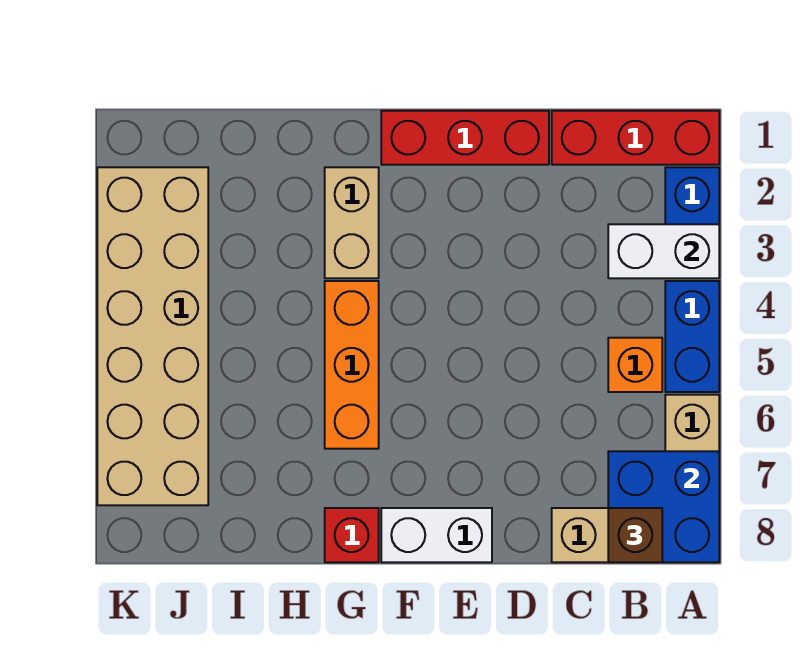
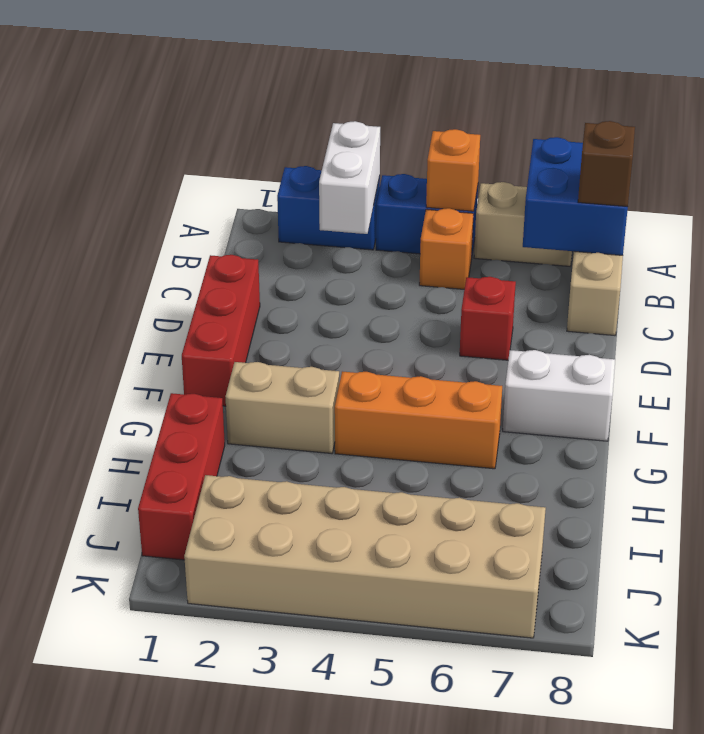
red 1x3 brick [552,111,719,165] -> red 1x3 brick moved to [138,393,225,560]
none -> orange 1x1 brick [426,129,480,211]
white 1x2 brick [381,508,492,562] -> white 1x2 brick turned to [503,350,615,441]
red 1x1 brick [325,508,379,562] -> red 1x1 brick moved to [460,277,516,360]

